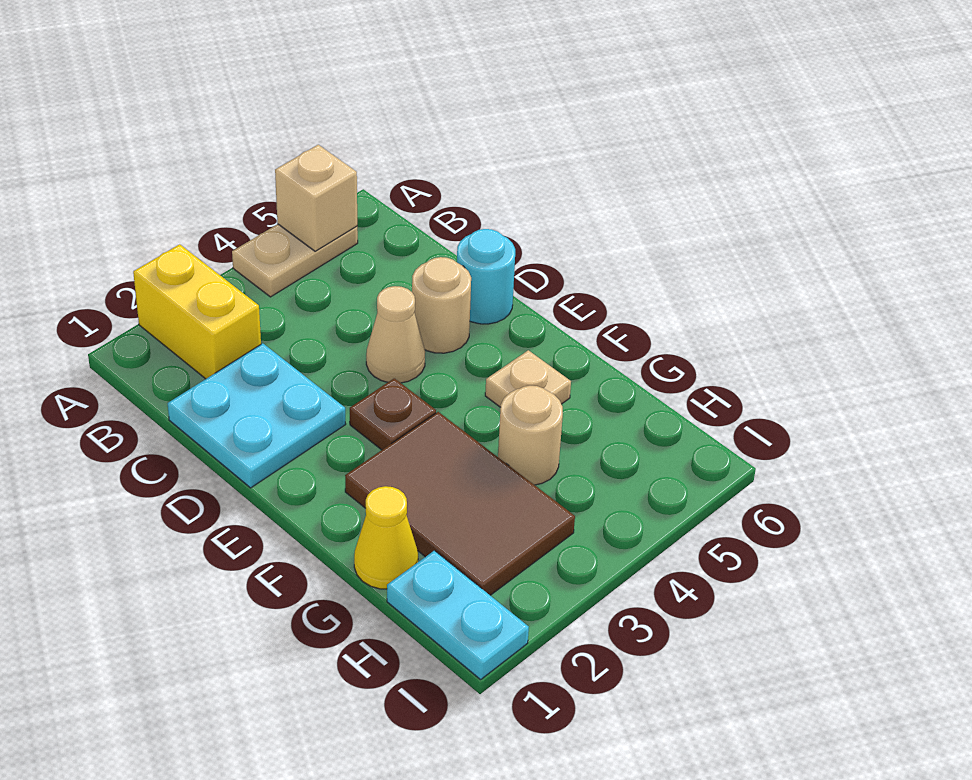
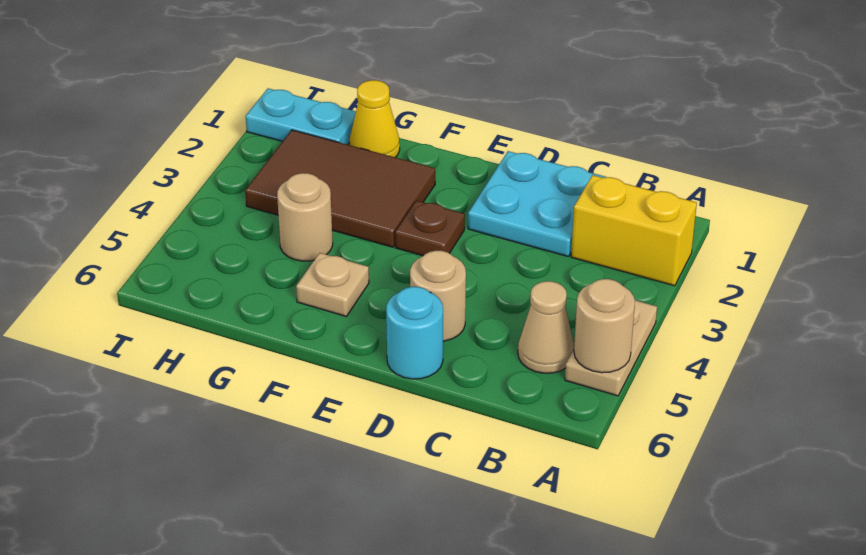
tan 1x1 brick [275,145,357,251] -> tan 1x1 round brick [574,279,635,373]
tan 1x1 cone [366,286,425,383] -> tan 1x1 cone moved to [518,281,574,373]

